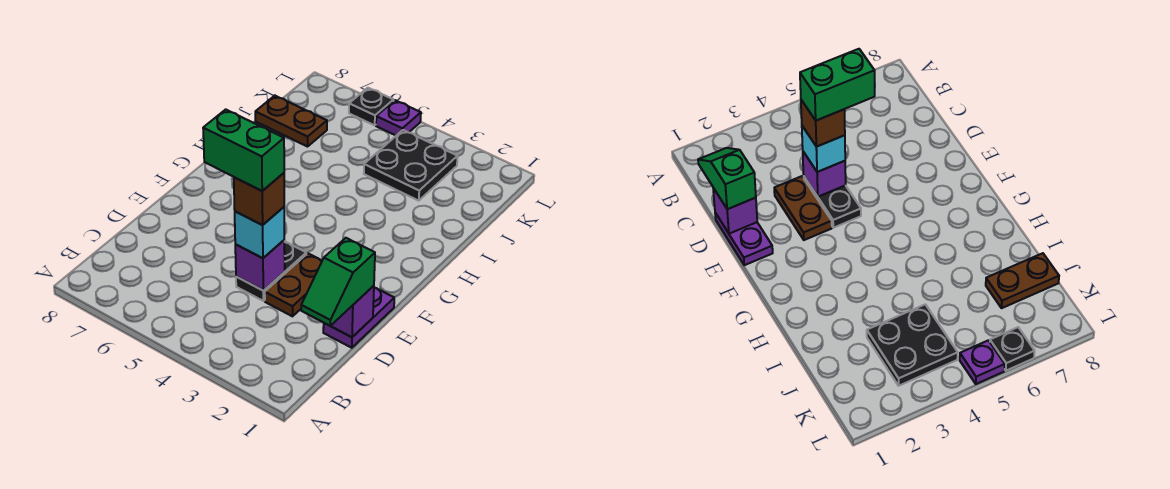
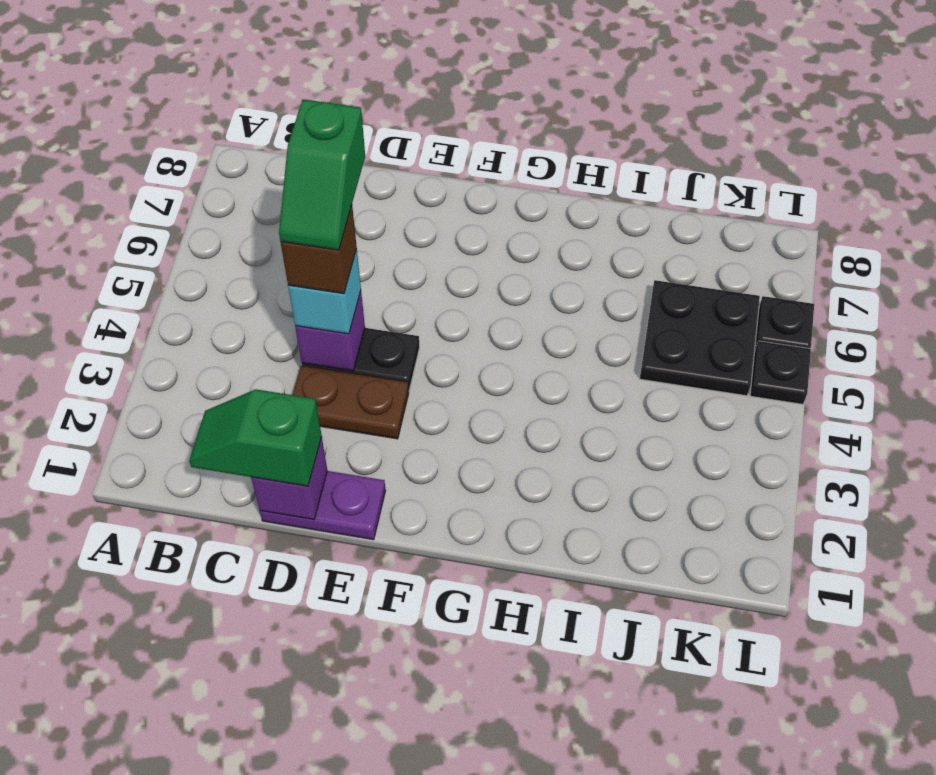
green 1x2 brick [203,109,284,191] -> green 1x2 slope [279,99,365,250]
black 2x2 plate [364,130,458,201] -> black 2x2 plate moved to [640,280,760,396]
brown 1x2 plate [255,96,327,147] -> none
purple 1x1 plate [376,100,421,135] -> black 1x1 plate [750,341,811,404]

